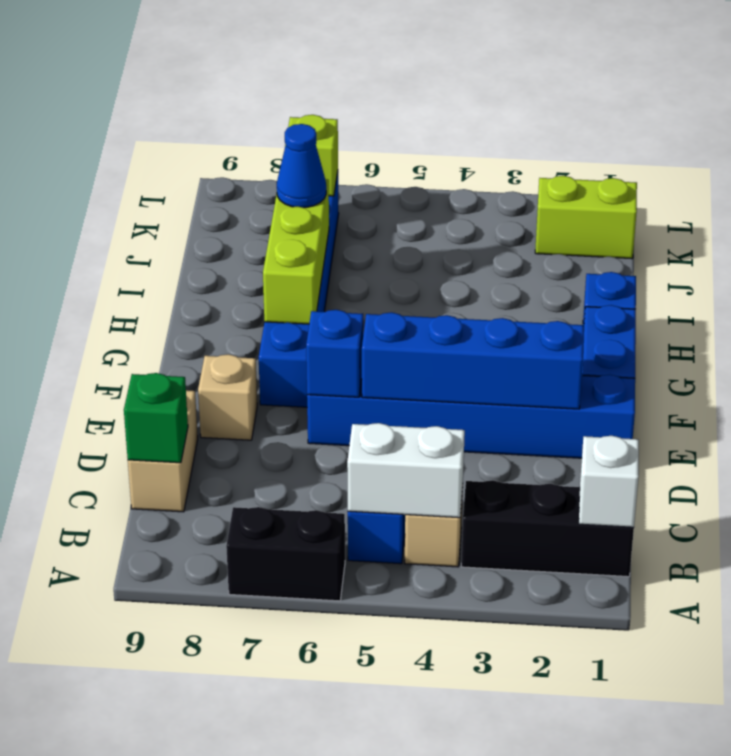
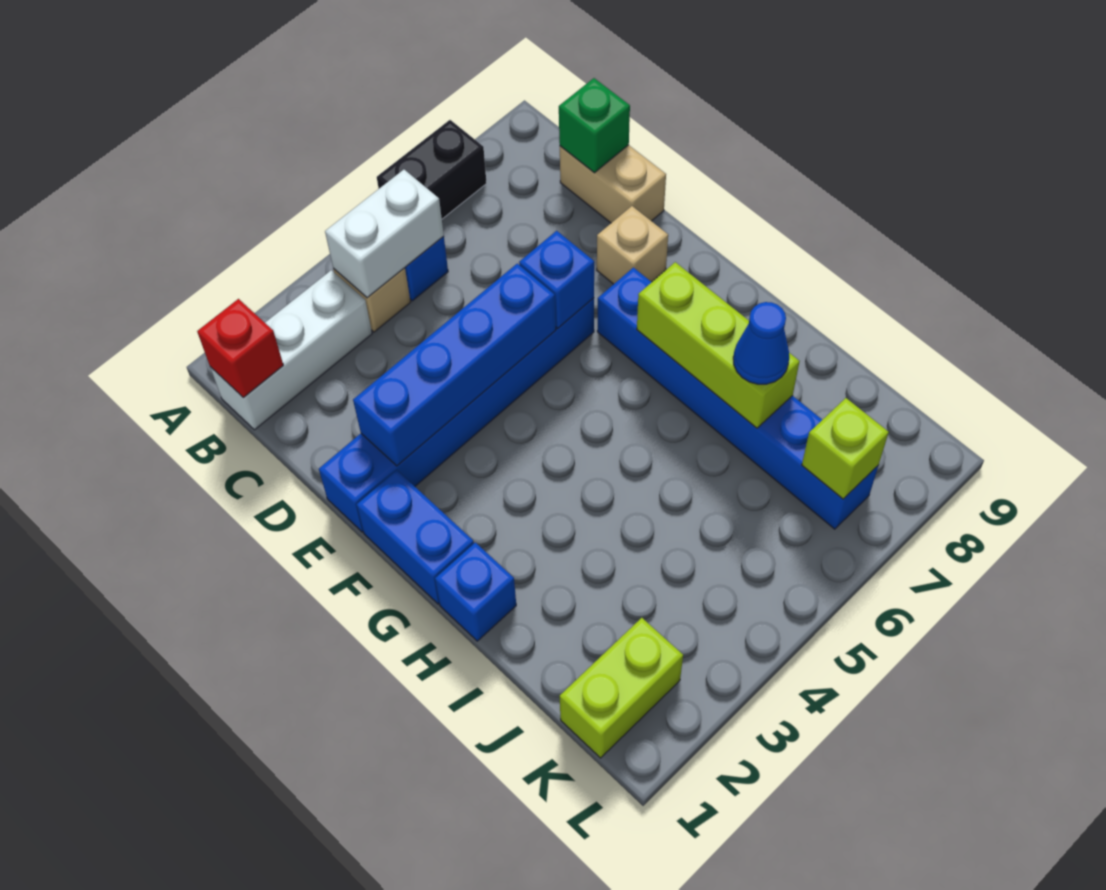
black 1x3 brick [461,480,634,577] -> white 1x3 brick [210,270,372,430]
white 1x1 brick [579,436,639,527] -> red 1x1 brick [197,299,283,397]

